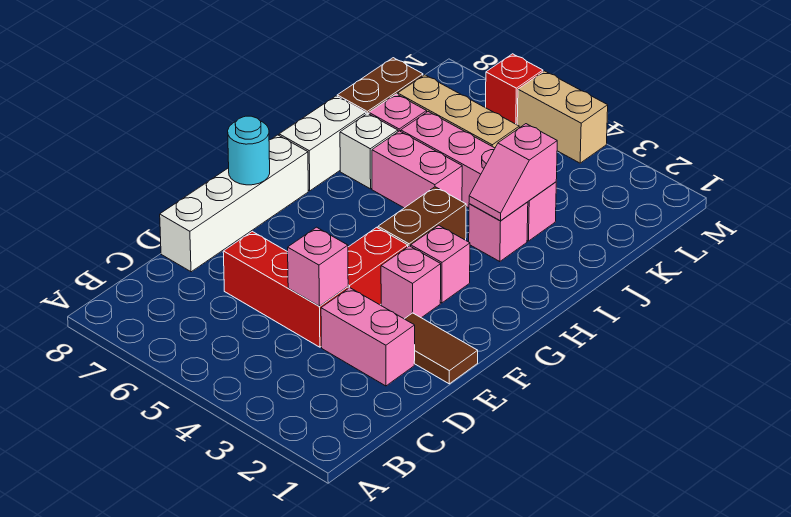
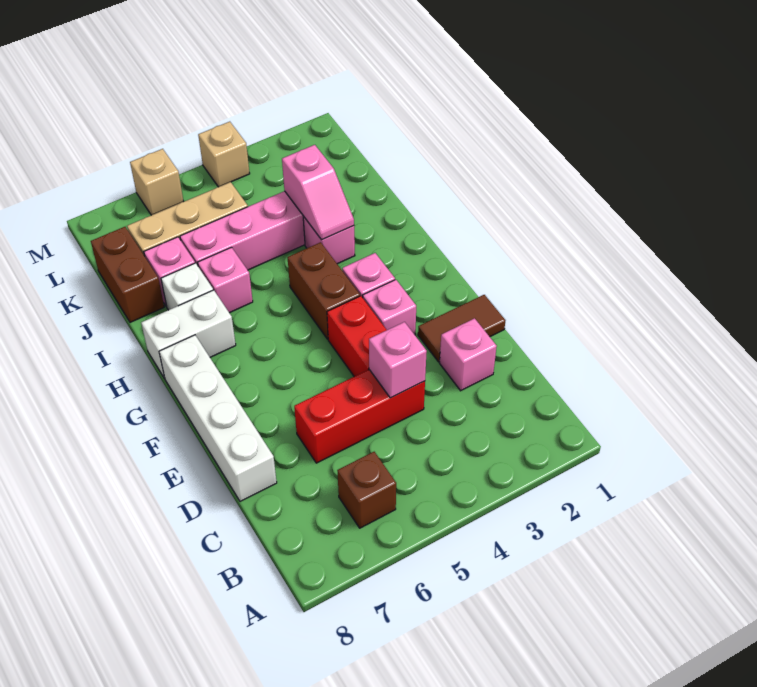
none -> brown 1x1 brick [337,452,396,528]
pink 1x2 brick [321,288,415,386] -> pink 1x1 brick [440,318,497,391]
cyan 1x1 round brick [228,116,270,185] -> none
white 1x2 brick [279,96,366,191] -> white 1x2 brick turned to [141,290,236,378]
pink 1x2 brick [372,131,462,208] -> pink 1x1 brick [198,247,253,313]
tan 1x2 brick [517,71,608,163] -> tan 1x1 brick [198,122,250,187]
red 1x1 brick [485,54,543,125] -> tan 1x1 brick [130,149,184,215]

